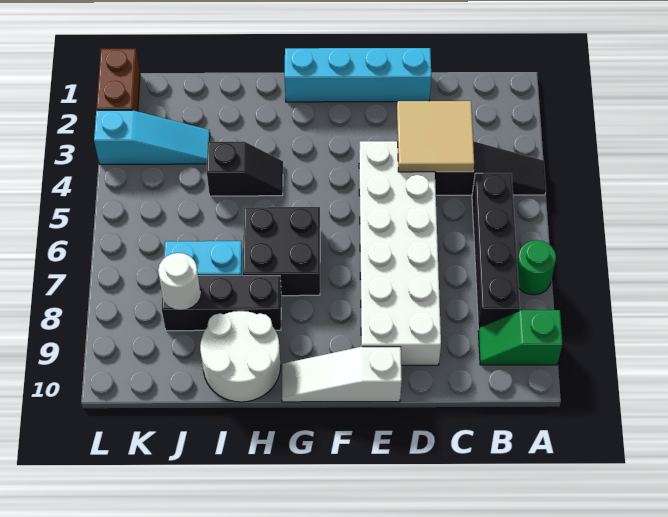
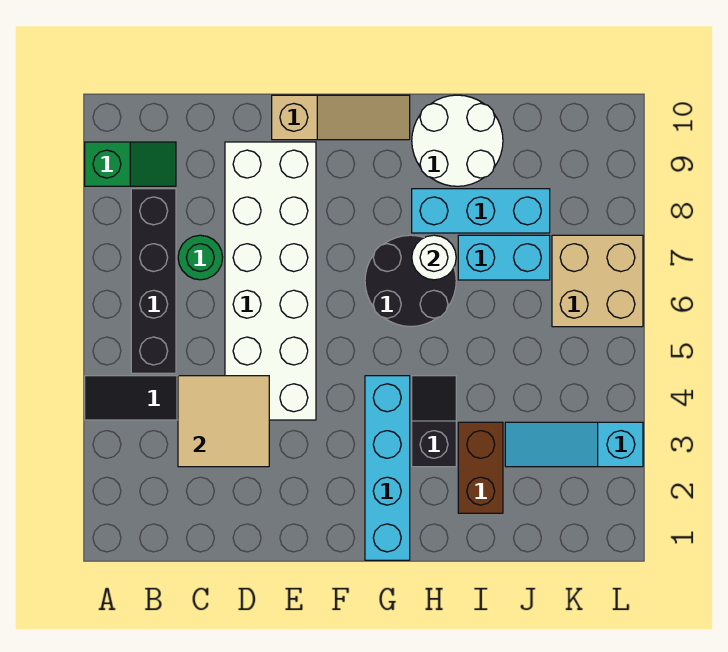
green 1x1 round brick [517,240,556,295] -> green 1x1 round brick moved to [178,235,223,280]
cyan 1x4 brick [285,48,431,102] -> cyan 1x4 brick turned to [365,376,410,560]
white 1x3 slope [282,347,402,402] -> tan 1x3 slope [272,95,410,140]
black 2x2 brick [243,207,320,296] -> black 2x2 round brick [365,235,456,327]
black 1x2 slope [207,142,283,196] -> black 1x2 slope turned to [412,376,456,467]
black 1x3 brick [162,276,281,331] -> cyan 1x3 brick [412,189,550,233]
white 1x1 round brick [158,253,200,309] -> white 1x1 round brick moved to [412,235,456,280]
none -> tan 2x2 brick [552,235,643,327]
brown 1x2 brick [96,49,140,111] -> brown 1x2 brick moved to [458,422,503,513]

